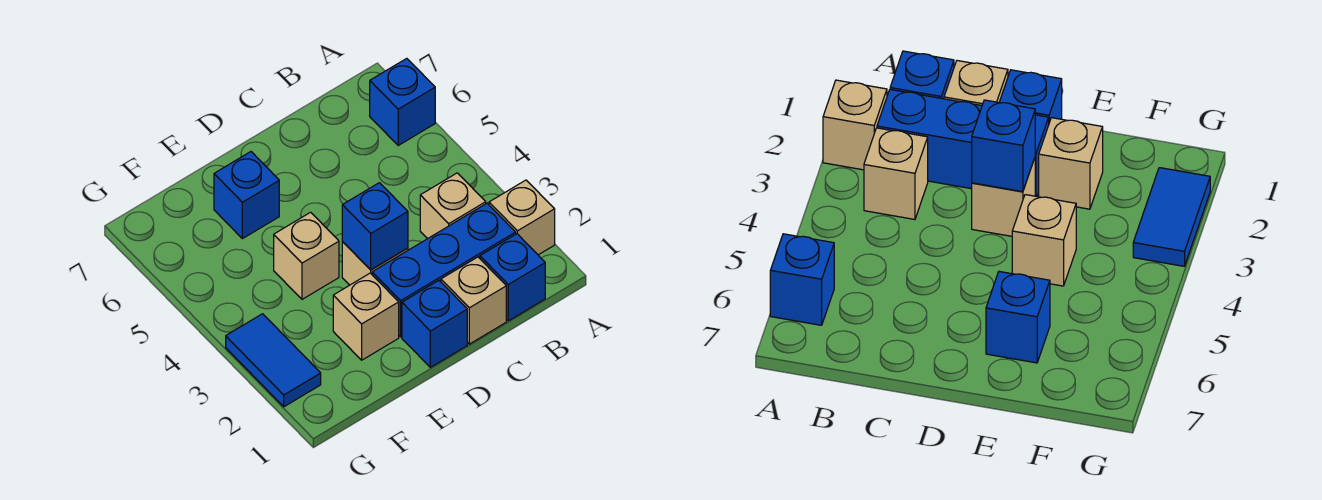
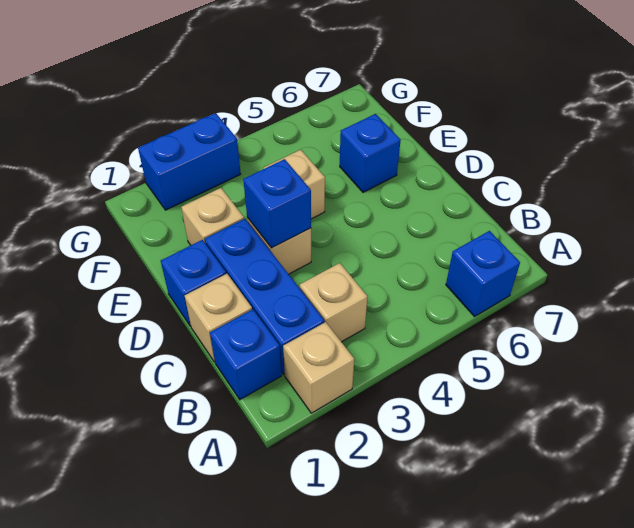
blue 1x2 tile [226,314,321,407] -> blue 1x2 brick [138,113,241,210]

